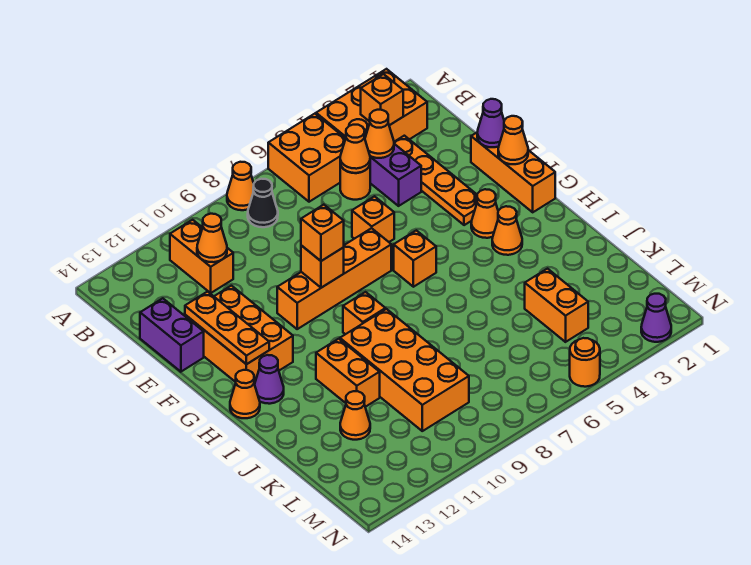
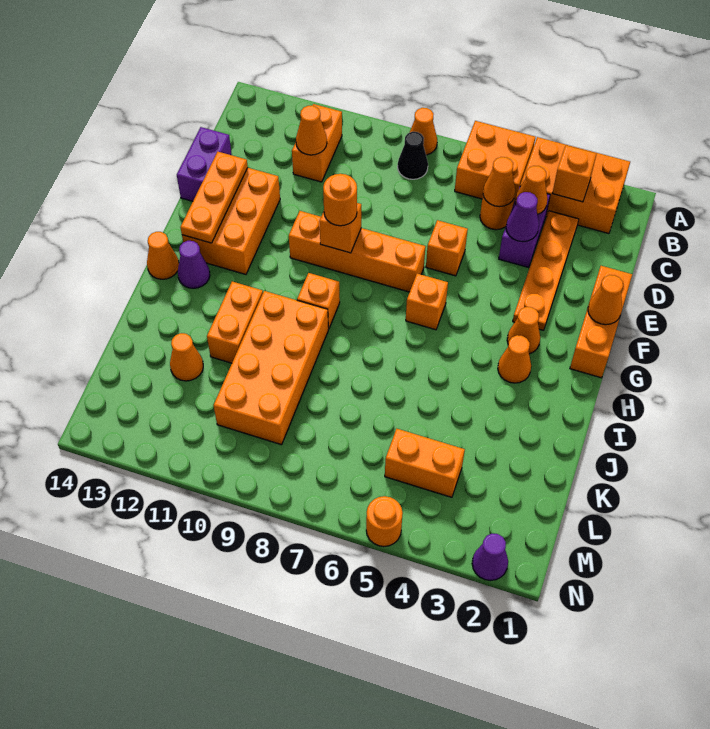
purple 1x1 cone [477,99,504,147] -> purple 1x1 cone moved to [506,192,539,242]
orange 1x1 brick [301,205,344,261] -> orange 1x1 round brick [323,174,357,226]
orange 1x2 brick [525,269,588,342] -> orange 1x2 brick turned to [385,429,465,497]

